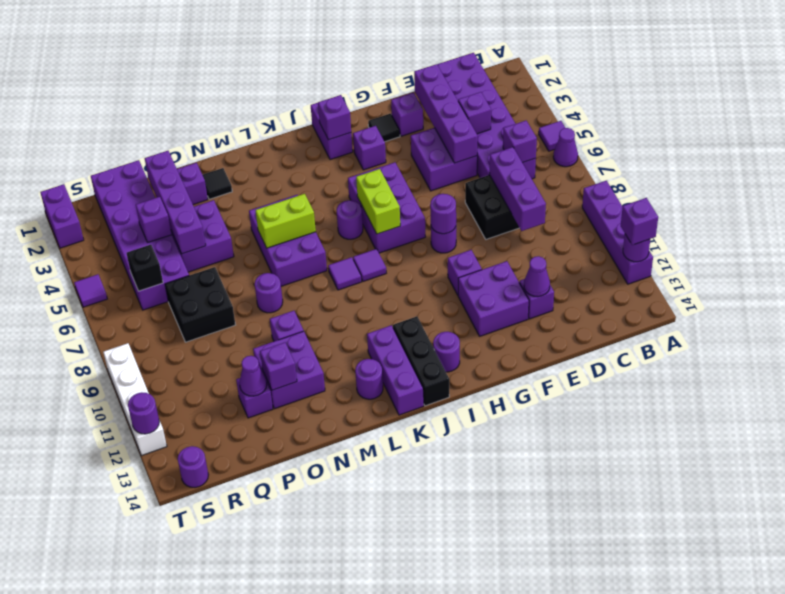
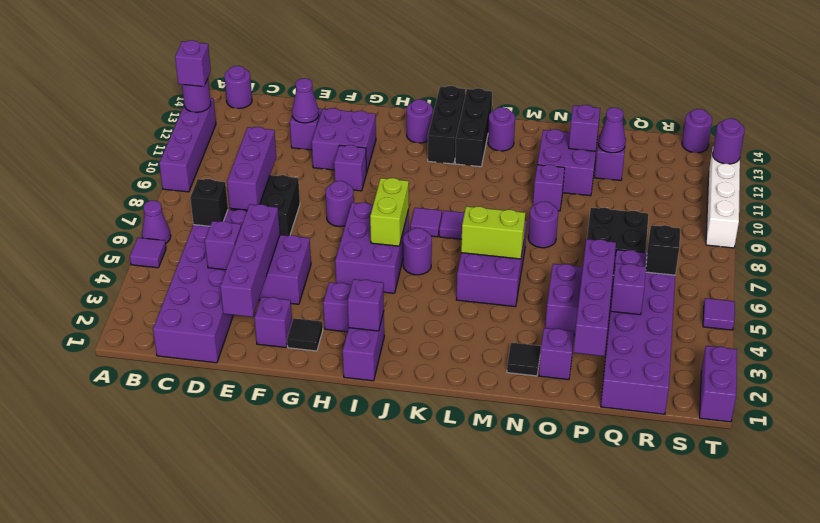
purple 1x1 brick [503,121,537,163] -> black 1x1 brick [190,179,228,226]
purple 1x1 round brick [430,194,456,234] -> purple 1x1 round brick moved to [224,66,252,108]
purple 1x3 brick [367,325,424,415] -> black 1x3 brick [455,88,492,167]

